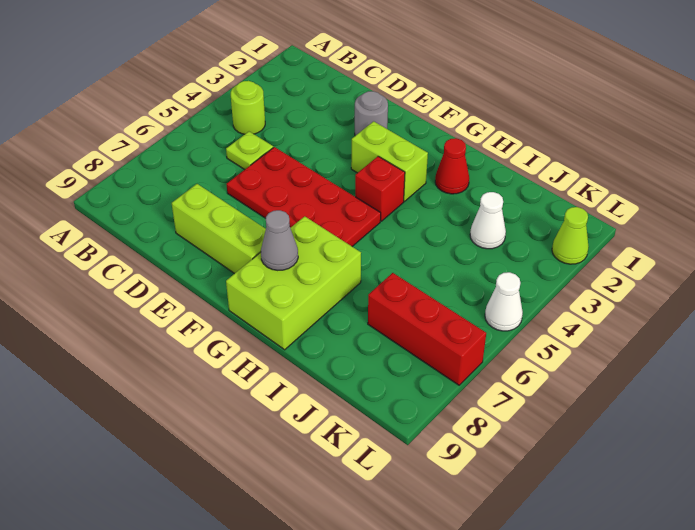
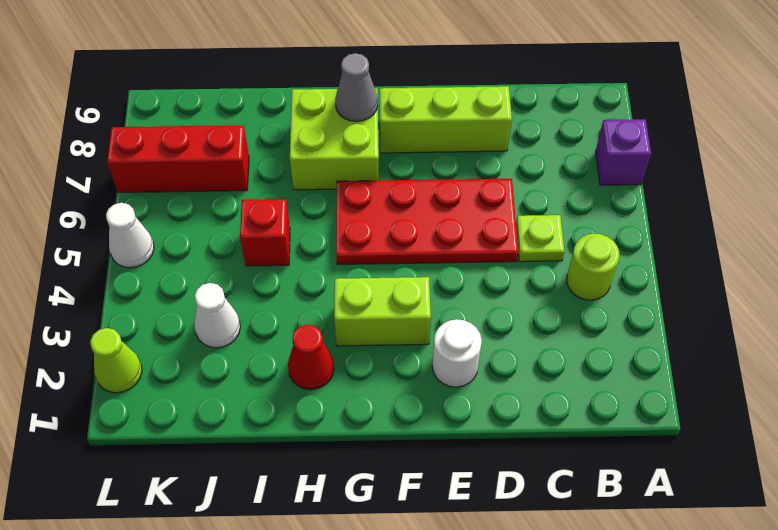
none -> purple 1x1 brick [595,119,651,185]
grey 1x1 round brick [355,91,388,136] -> white 1x1 round brick [432,319,482,387]
red 1x1 brick [355,156,405,221] -> red 1x1 brick moved to [240,199,290,266]
lime 2x3 brick [226,216,361,350] -> lime 2x2 brick [290,88,379,190]

